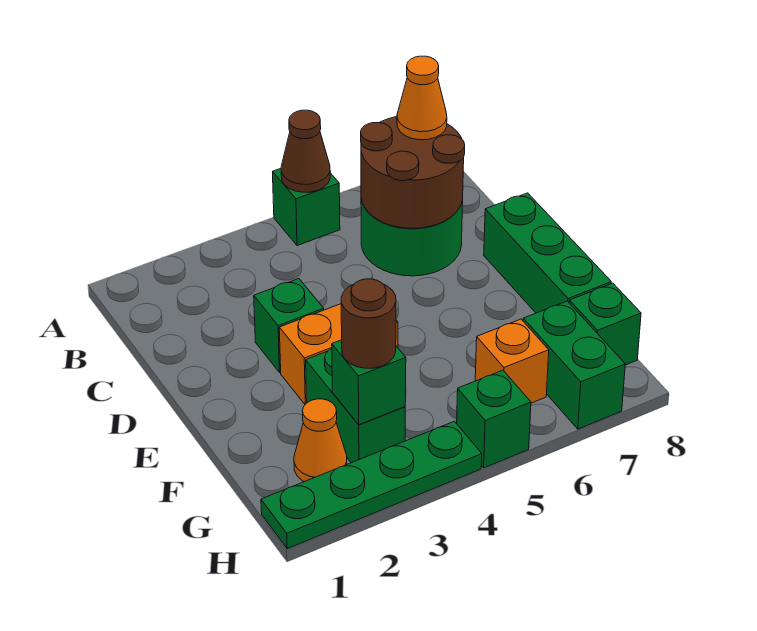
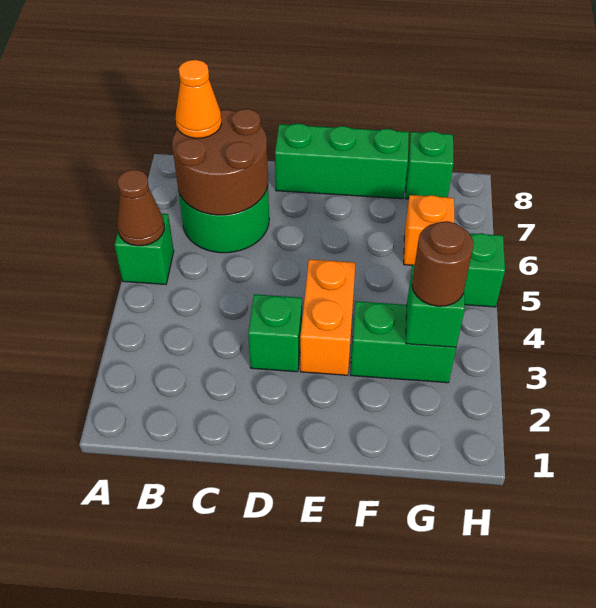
orange 1x1 cone [294,399,347,482] -> none
green 1x2 brick [523,301,625,429] -> none
green 1x4 plate [261,421,482,549] -> none

